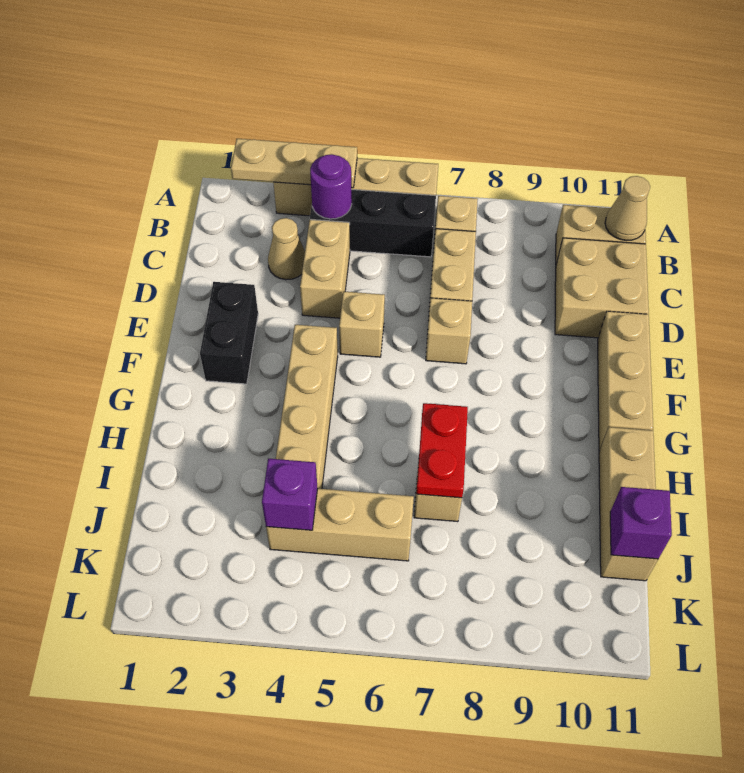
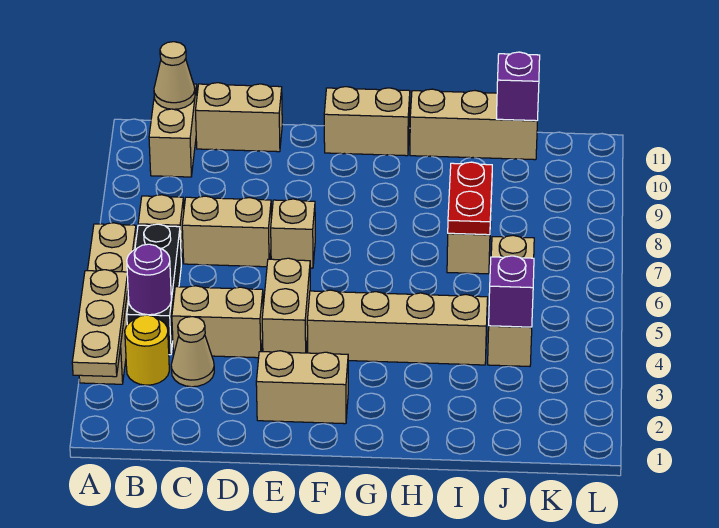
none -> yellow 1x1 round brick [125,315,169,385]
tan 2x2 brick [555,238,649,338] -> tan 1x2 brick [195,83,282,152]
black 1x2 brick [200,282,258,384] -> tan 1x2 brick [256,351,348,424]
tan 1x1 brick [339,292,385,357] -> tan 1x2 brick [262,258,310,353]
tan 1x3 brick [598,311,653,451] -> tan 1x2 brick [324,87,410,156]
red 1x2 plate [416,403,468,498] -> red 1x2 plate turned to [448,162,492,235]

